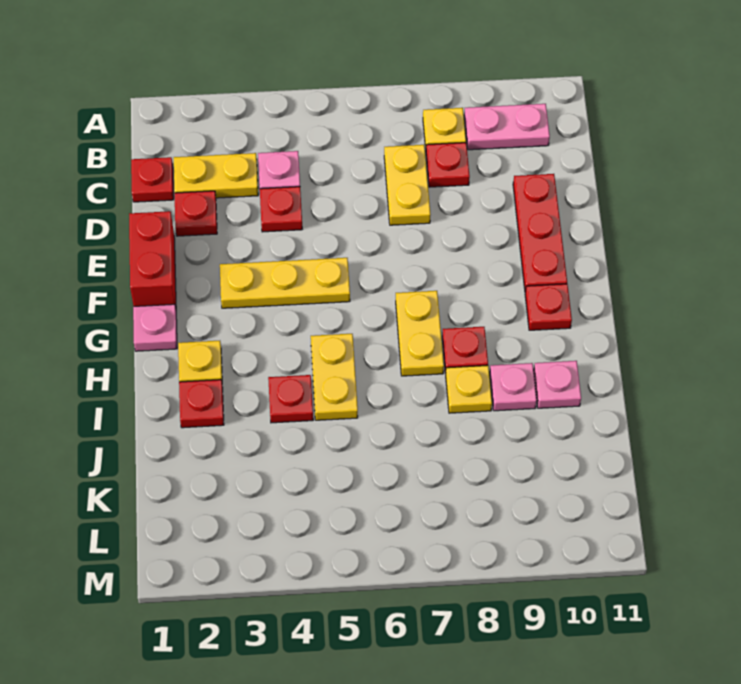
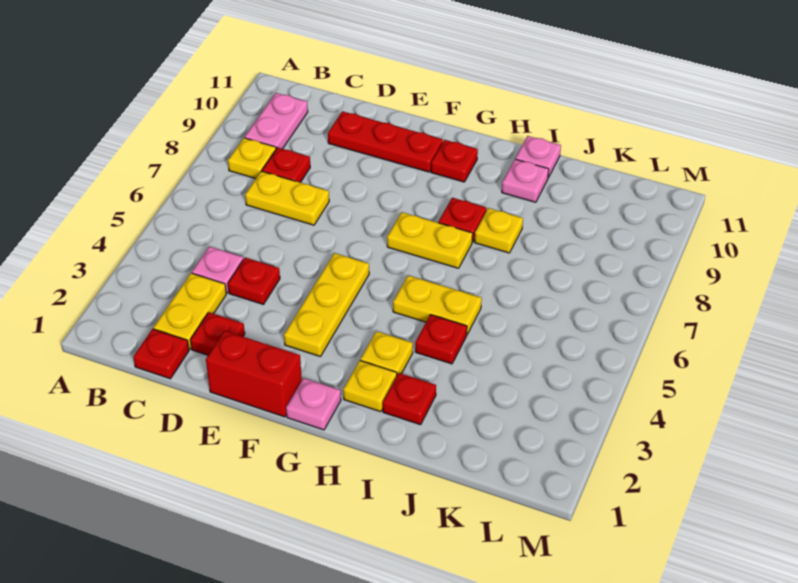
none -> yellow 1x1 plate [360,331,413,375]
pink 1x1 plate [490,363,537,411] -> pink 1x1 plate moved to [515,136,561,178]

